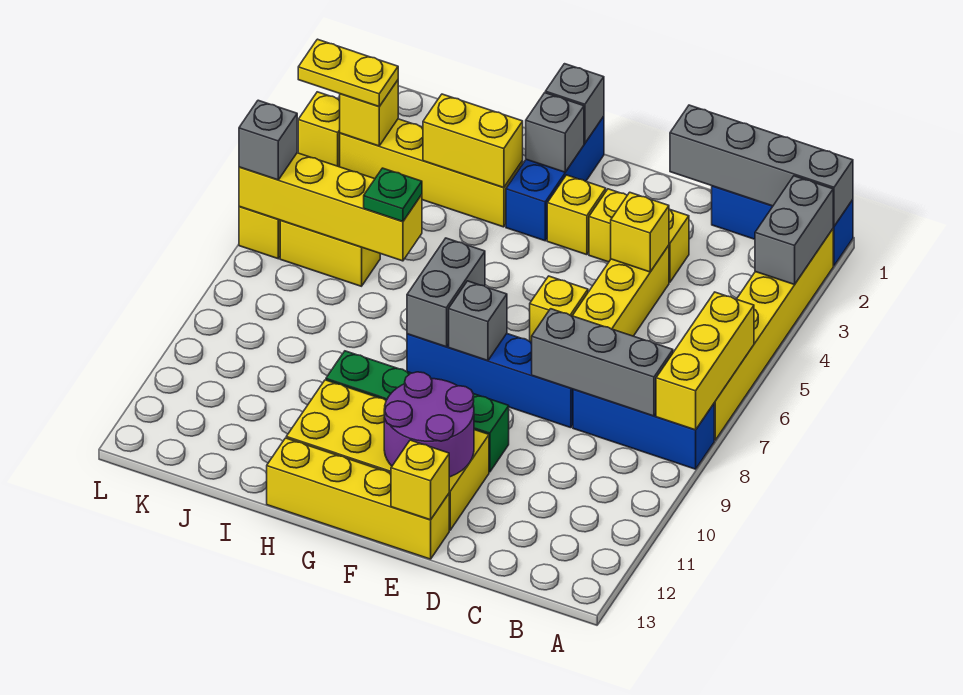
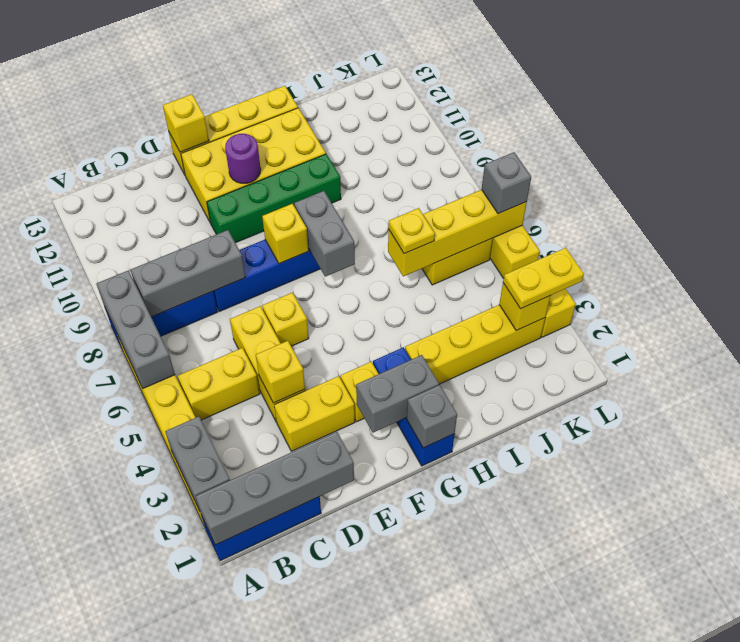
yellow 1x3 brick [656,292,754,430] -> grey 1x3 brick [97,270,175,388]
purple 2x2 round brick [384,372,474,477] -> purple 1x1 round brick [225,134,261,183]
grey 1x1 brick [449,281,507,361] -> yellow 1x1 brick [262,204,309,264]
grey 1x1 brick [526,93,584,172] -> grey 1x2 brick [356,355,439,433]
yellow 1x2 brick [423,94,523,188] -> yellow 1x2 brick moved to [178,348,260,420]
green 1x1 plate [364,168,422,221] -> yellow 1x1 plate [388,208,435,254]

